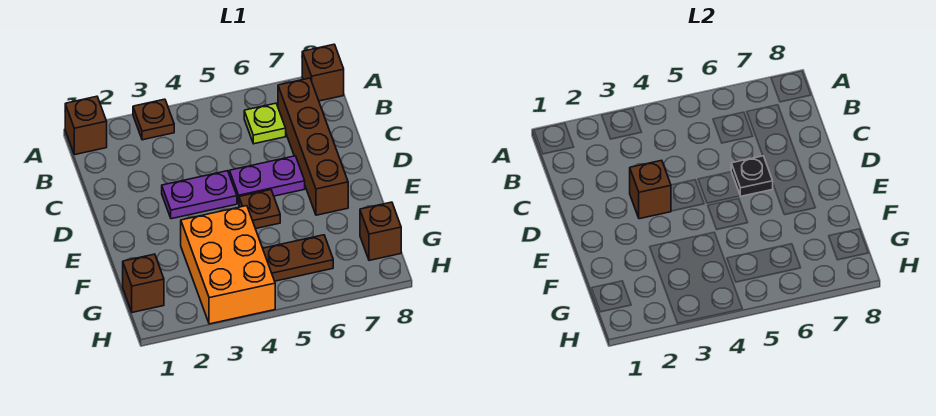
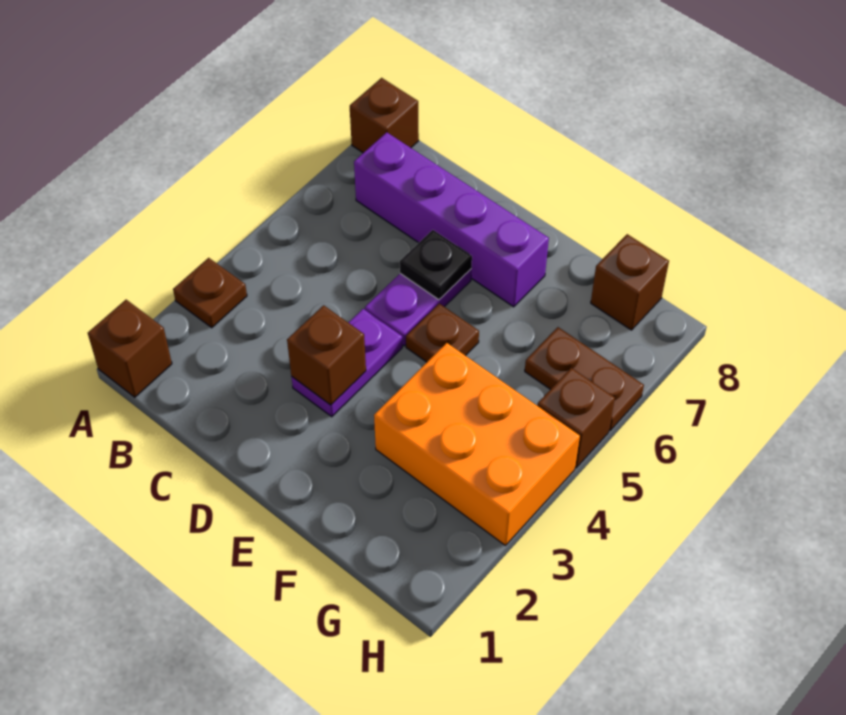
lime 1x1 plate [244,103,286,144] -> none
brown 1x4 brick [278,78,348,215] -> purple 1x4 brick [354,132,549,307]
brown 1x1 brick [123,254,164,312] -> brown 1x1 brick moved to [537,368,615,468]
brown 1x2 plate [263,235,333,281] -> brown 1x2 plate turned to [525,327,644,430]

